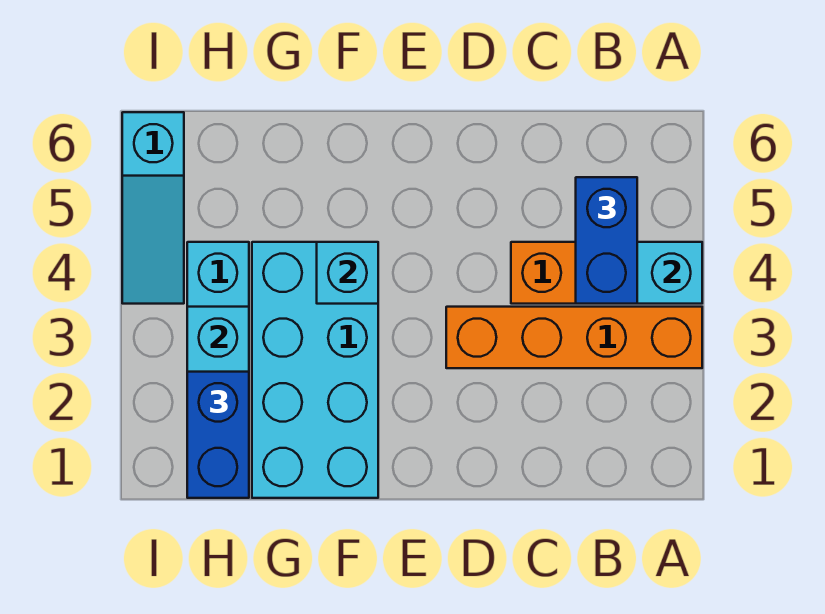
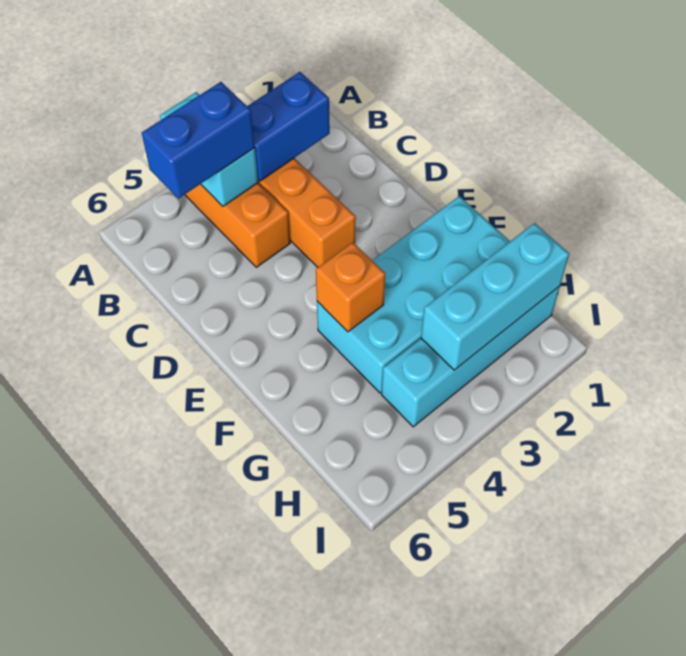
cyan 1x1 brick [317,242,378,304] -> orange 1x1 brick [316,242,385,332]
blue 1x2 brick [187,372,249,498] -> blue 1x2 brick moved to [247,72,330,181]
cyan 1x3 slope [122,112,184,304] -> none

